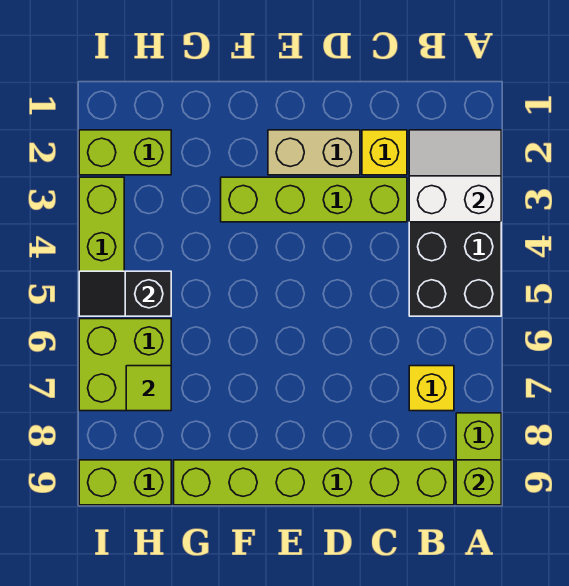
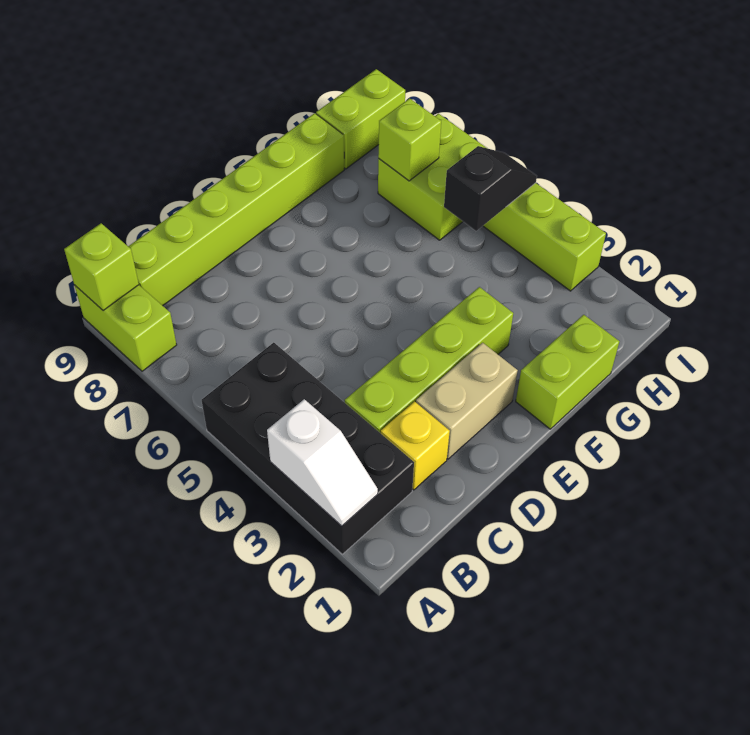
white 2x2 slope [409,130,501,222] -> white 1x2 slope [267,399,378,526]
yellow 1x1 brick [409,366,454,411] -> none
lime 1x2 brick [79,130,171,175] -> lime 1x2 brick moved to [516,315,619,429]
lime 1x1 tile [126,366,171,411] -> lime 1x1 brick [378,98,441,181]

